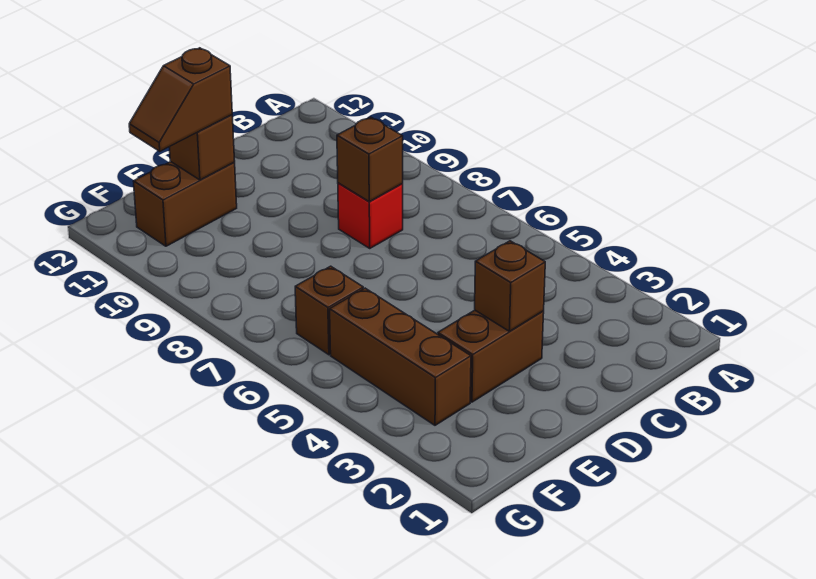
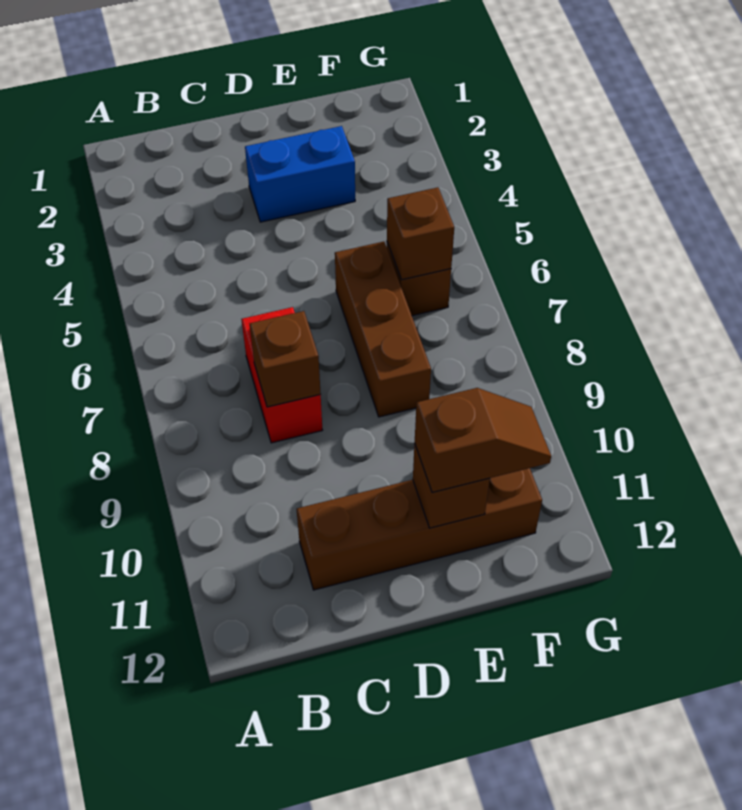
red 1x1 brick [338,183,403,248] -> red 1x2 brick [241,307,322,443]
brown 1x2 brick [438,310,544,402] -> blue 1x2 brick [245,126,355,222]
brown 1x1 brick [475,241,545,331] -> brown 1x1 brick moved to [387,187,454,280]
brown 1x2 brick [133,162,237,246] -> brown 1x4 brick [297,468,542,590]
brown 1x3 brick [330,288,471,425] -> brown 1x3 brick moved to [335,242,431,417]

